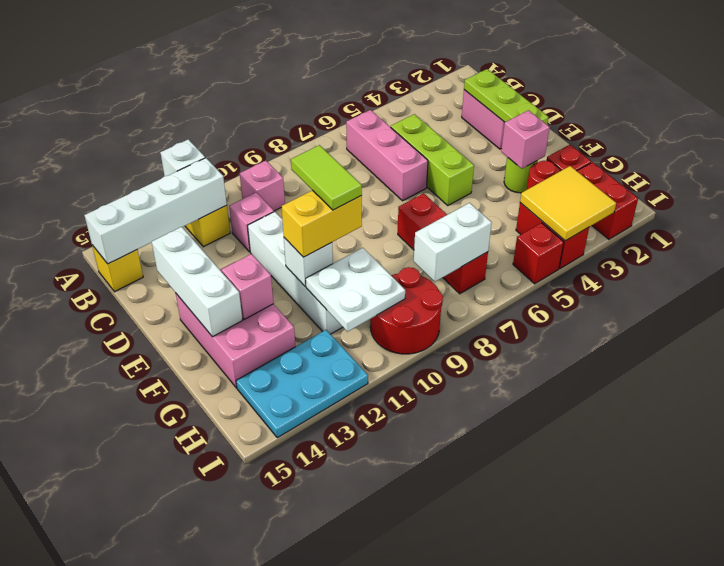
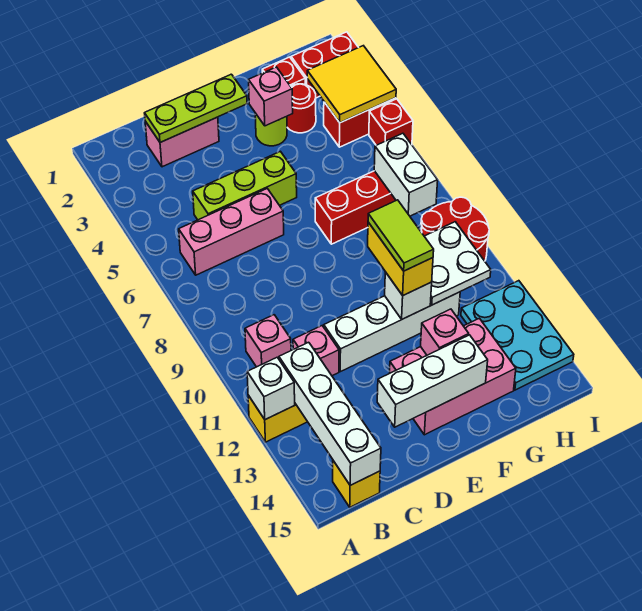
lime 1x2 tile [291,145,362,210] -> lime 1x2 tile turned to [368,200,434,271]

